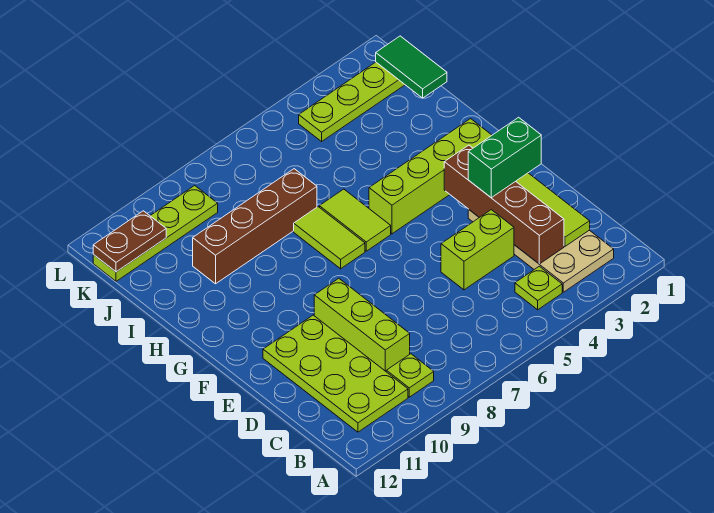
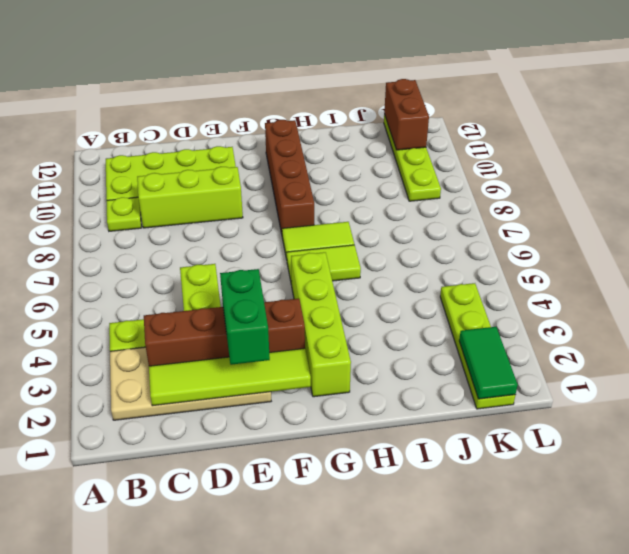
brown 1x4 brick [193,169,317,284] -> brown 1x4 brick moved to [265,120,314,234]
green 1x2 tile [376,36,447,98] -> green 1x2 tile turned to [459,327,518,399]
brown 1x2 plate [93,211,166,272] -> brown 1x2 brick [384,79,429,150]

